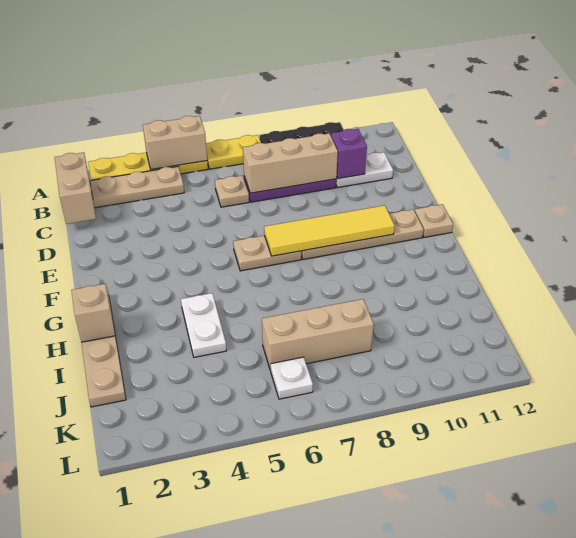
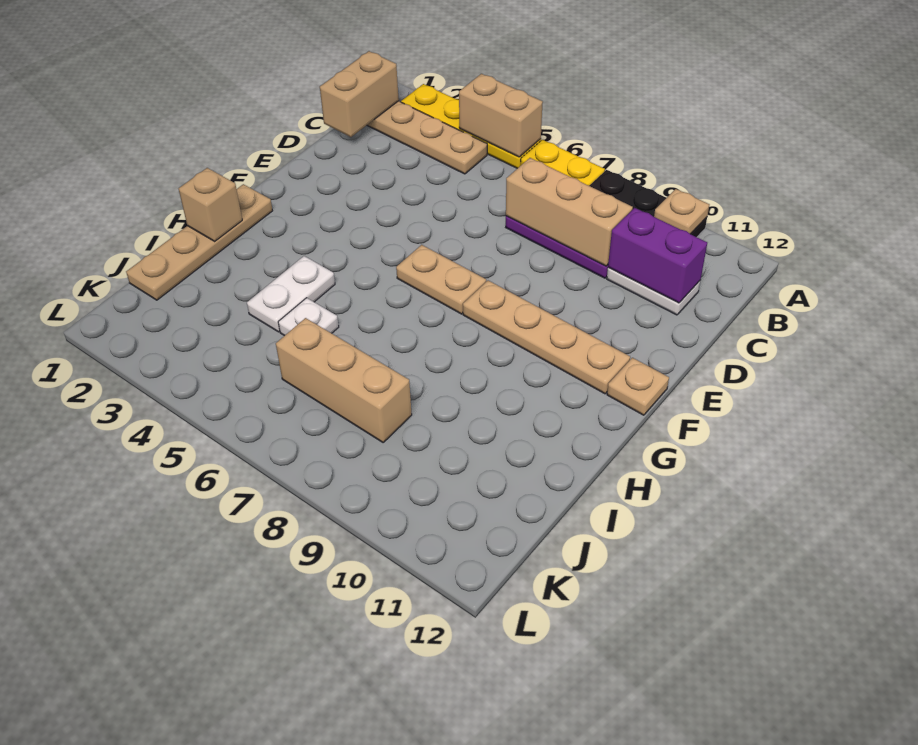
tan 1x1 plate [215,176,249,207] -> tan 1x1 plate moved to [654,189,709,234]
purple 1x1 brick [331,129,367,179] -> purple 1x2 brick [608,208,707,303]
yellow 1x4 tile [264,205,395,256] -> none
white 1x1 plate [271,357,313,399] -> white 1x1 plate moved to [278,298,339,336]

